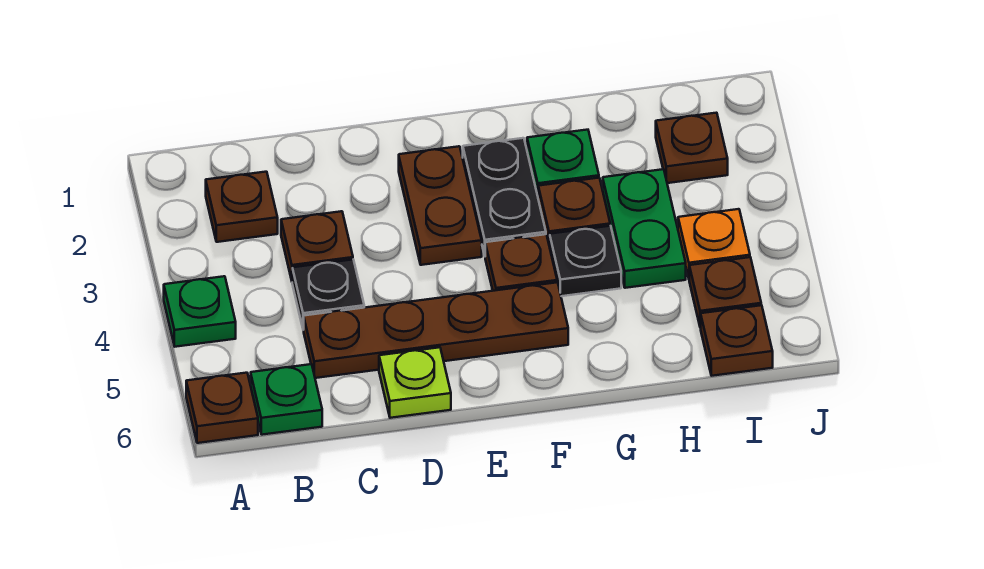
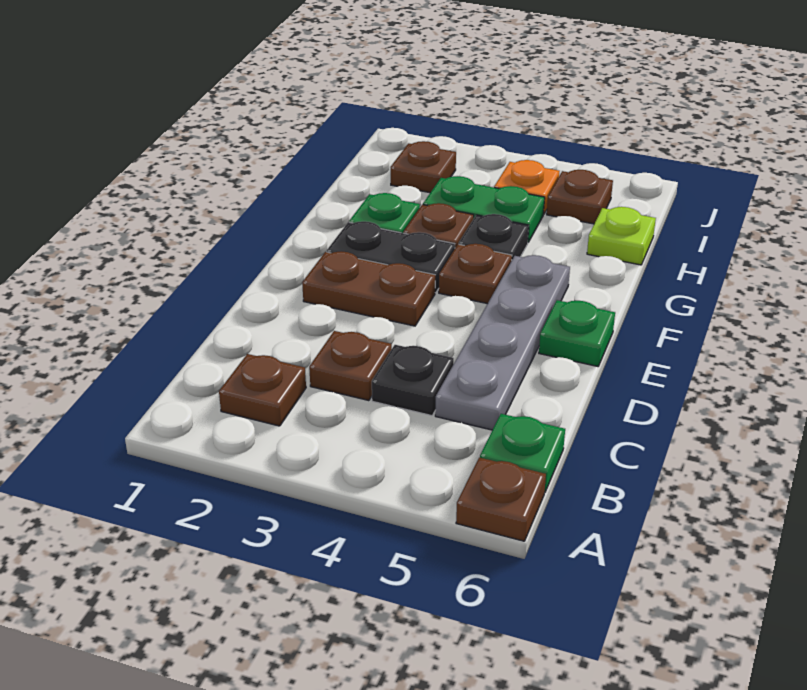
green 1x1 plate [164,276,236,347] -> green 1x1 plate moved to [539,300,615,366]
brown 1x4 plate [304,282,568,378] -> grey 1x4 plate [435,255,570,430]
lime 1x1 plate [379,347,451,418] -> lime 1x1 plate moved to [587,207,656,265]
brown 1x1 plate [701,305,773,376] -> none

